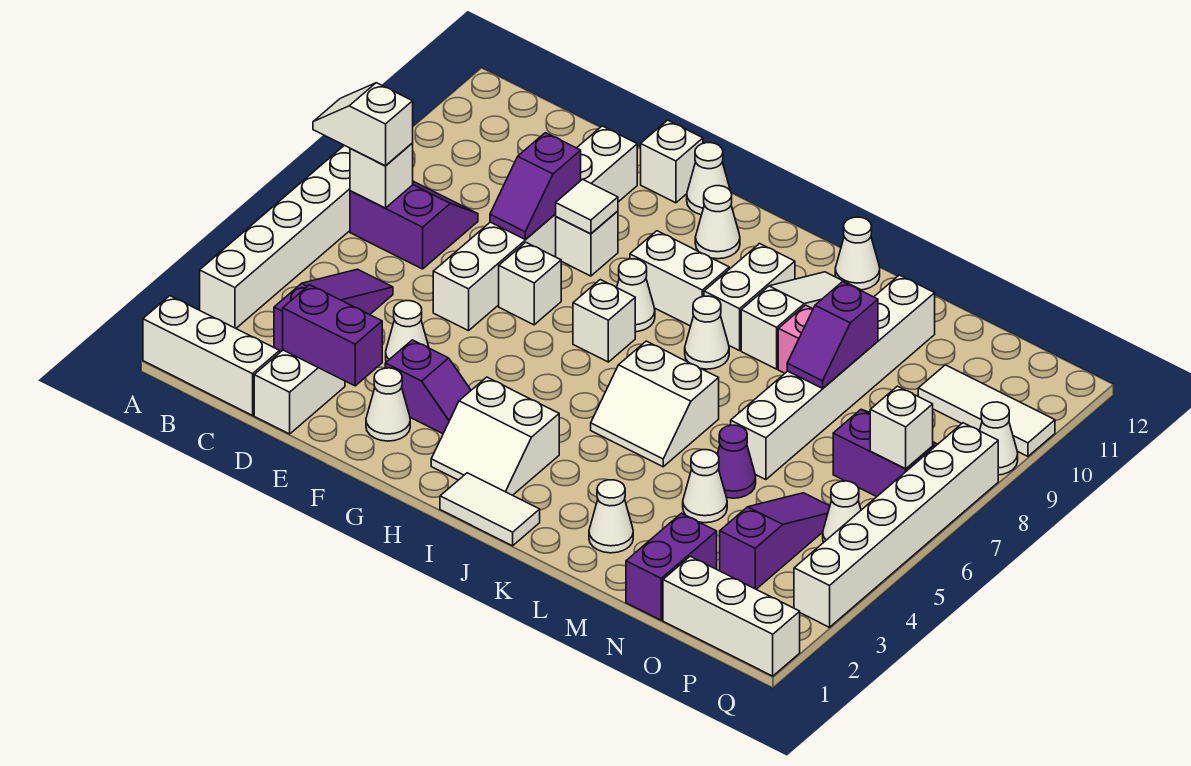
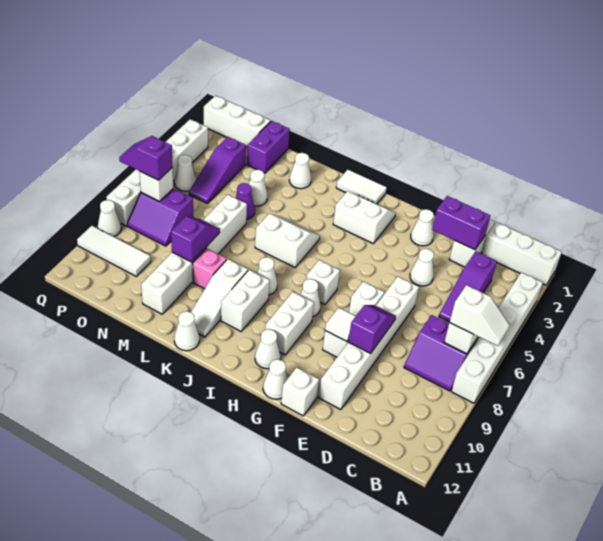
purple 1x2 slope [385,340,471,434] -> purple 1x2 slope moved to [119,136,173,180]
white 1x2 brick [630,231,729,326] -> white 1x2 brick turned to [265,292,314,355]

